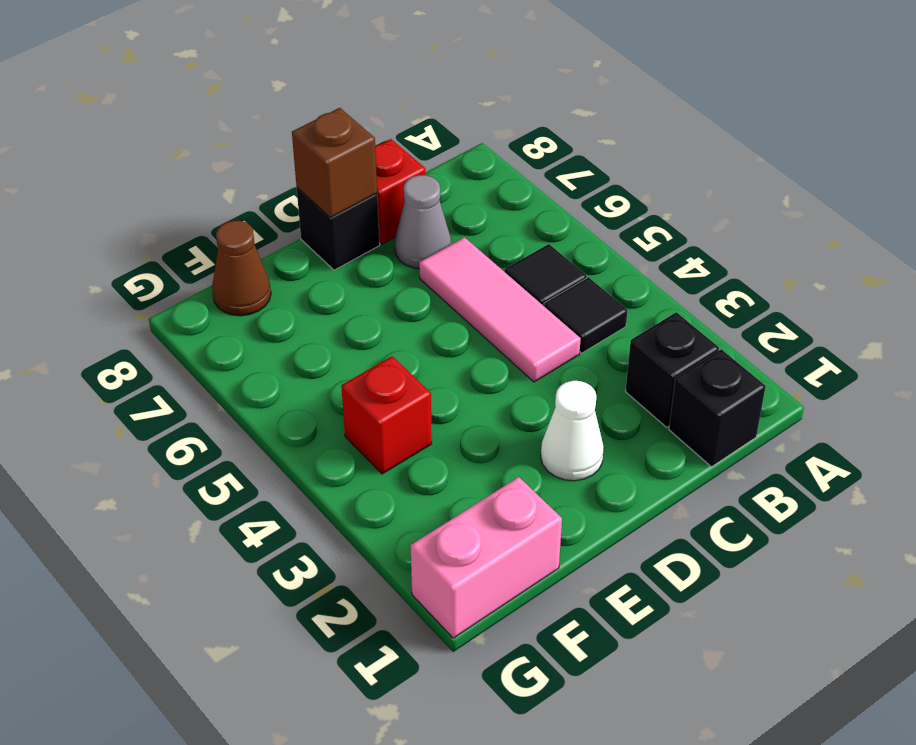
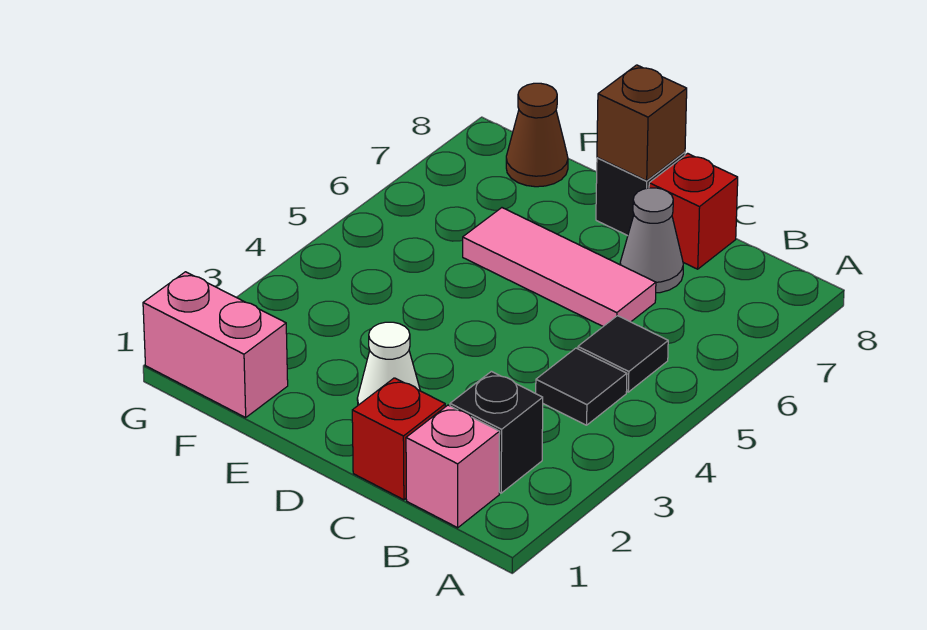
black 1x1 brick [669,349,766,467] -> pink 1x1 brick [406,405,500,528]
pink 1x3 tile [419,237,581,382] -> pink 1x3 tile turned to [463,208,656,326]
red 1x1 brick [341,356,432,474] -> red 1x1 brick moved to [352,378,445,500]

